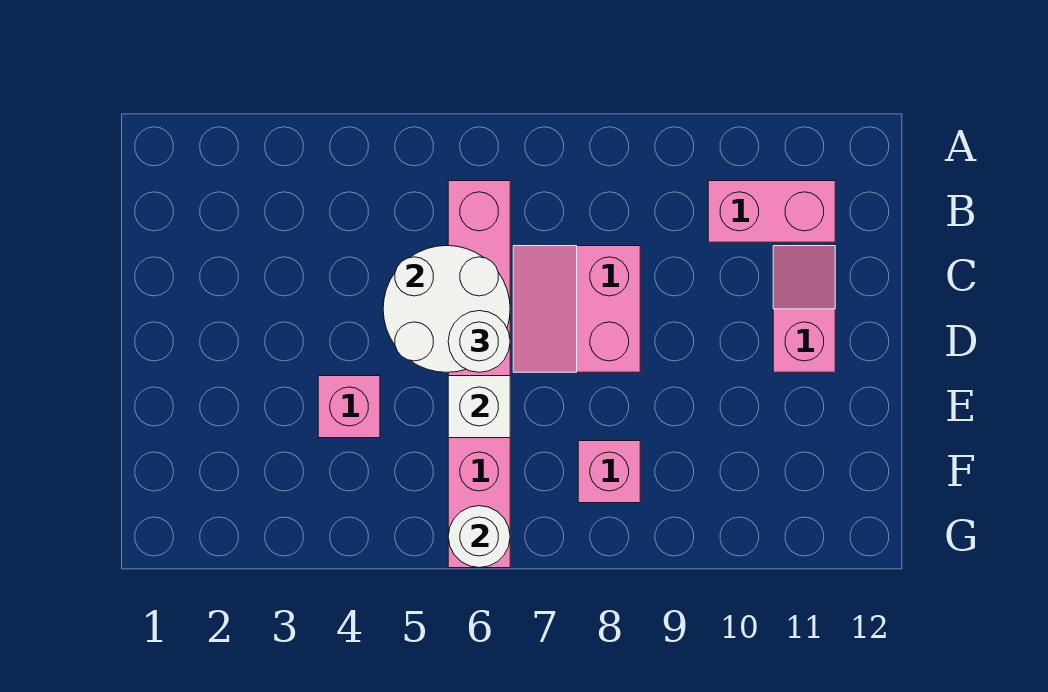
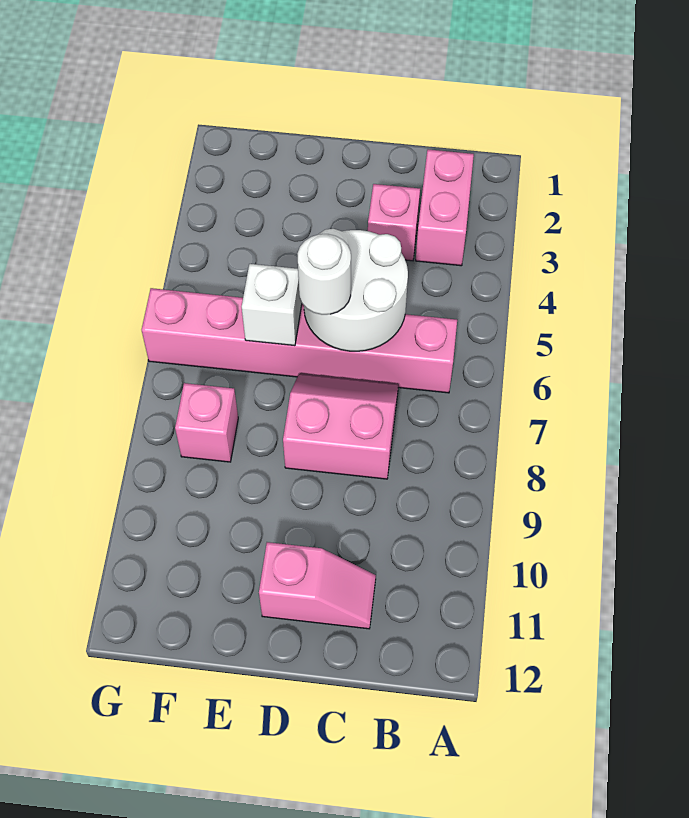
pink 1x2 brick [708,181,835,242] -> pink 1x2 brick moved to [416,149,474,266]
pink 1x1 brick [318,376,380,438] -> pink 1x1 brick moved to [368,184,420,261]
white 1x1 round brick [448,506,510,568] -> none

